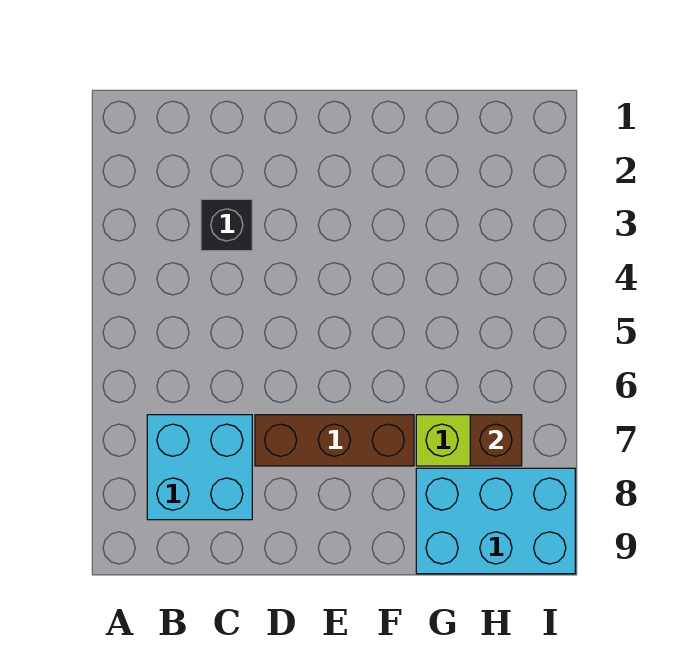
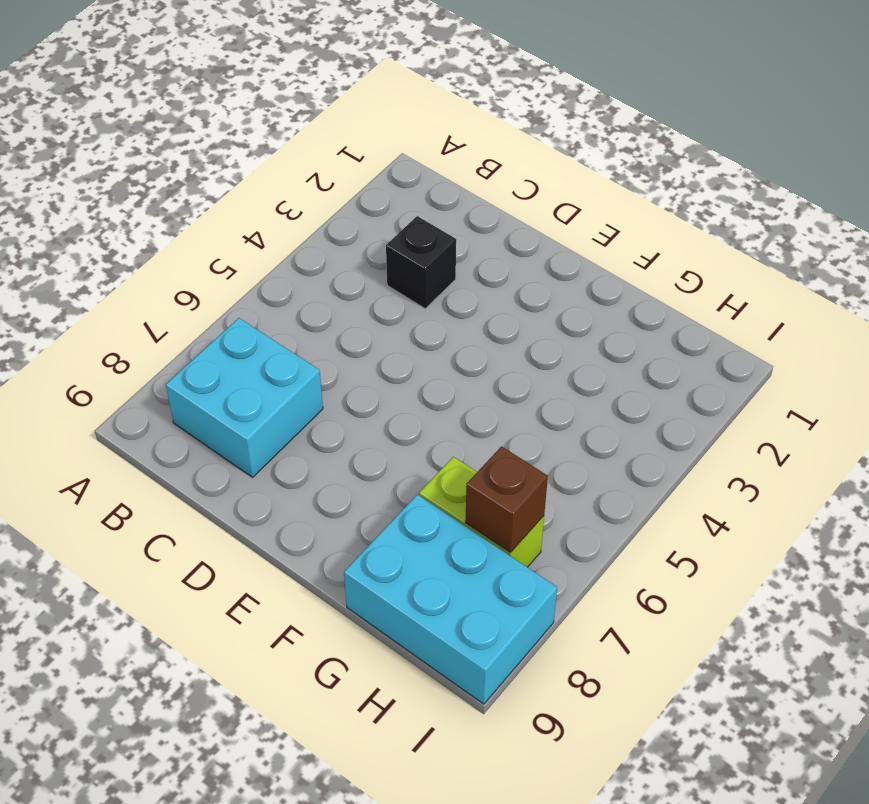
brown 1x3 brick [255,415,414,466] -> none

